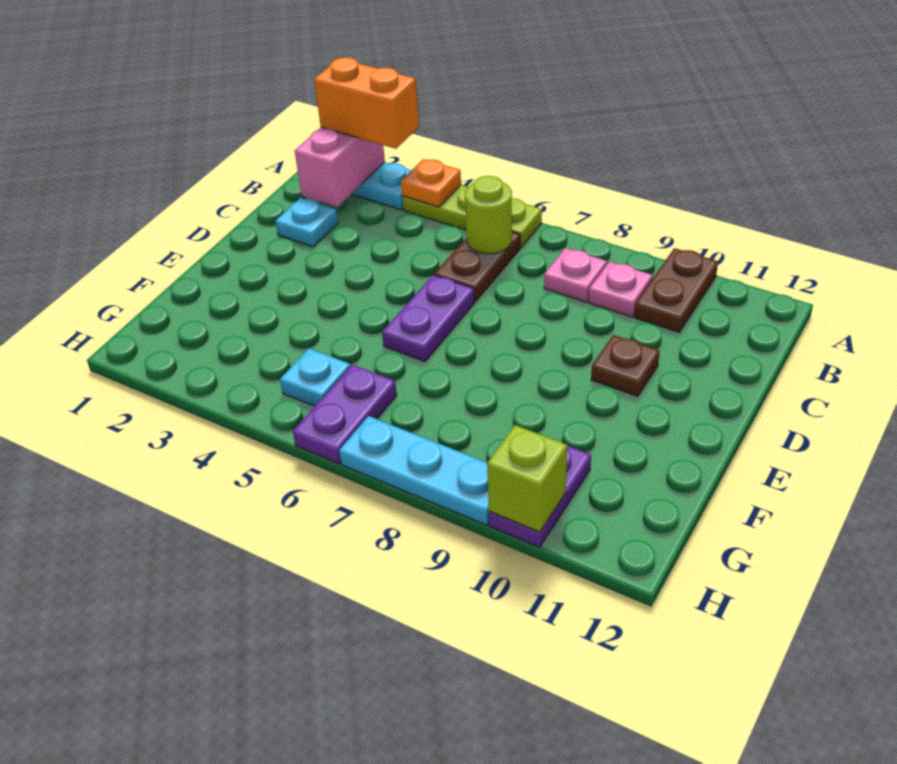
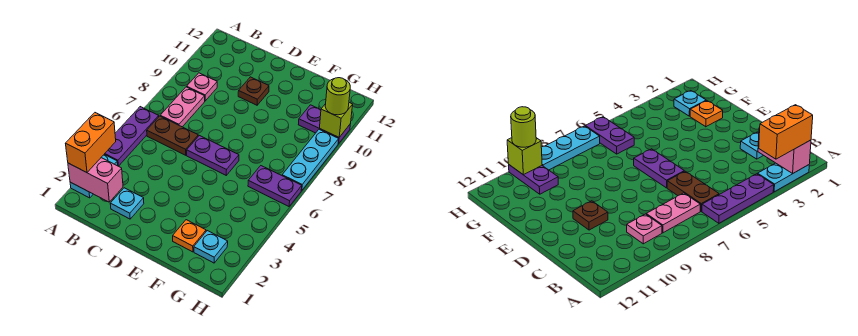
lime 1x3 plate [402,185,542,247] -> purple 1x3 plate [104,107,159,166]
orange 1x1 plate [401,159,461,207] -> orange 1x1 plate moved to [173,220,206,252]
brown 1x2 plate [634,248,718,332] -> none
lime 1x1 round brick [465,176,512,254] -> lime 1x1 round brick moved to [325,78,350,115]
pink 1x1 plate [544,248,607,302] -> pink 1x2 plate [160,87,205,127]
cyan 1x1 plate [280,348,351,406] -> cyan 1x1 plate moved to [194,231,228,263]

